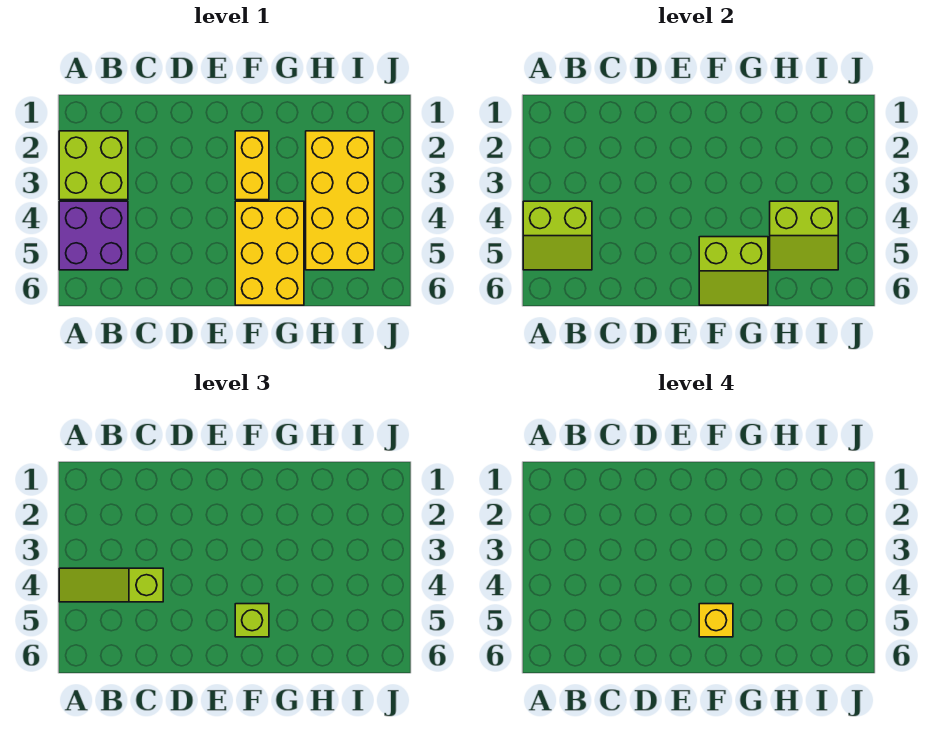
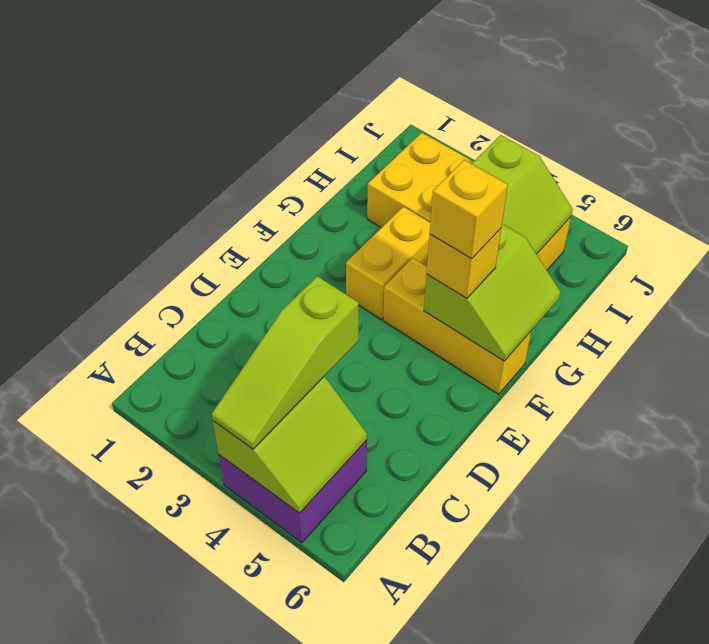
lime 2x2 brick [59,131,128,200] -> none
yellow 1x2 brick [235,131,269,200] -> yellow 1x2 brick turned to [346,207,430,319]
yellow 2x3 brick [235,201,304,305] -> yellow 1x3 brick [383,258,531,394]
lime 1x1 brick [235,604,269,637] -> yellow 1x1 brick [427,229,501,298]

